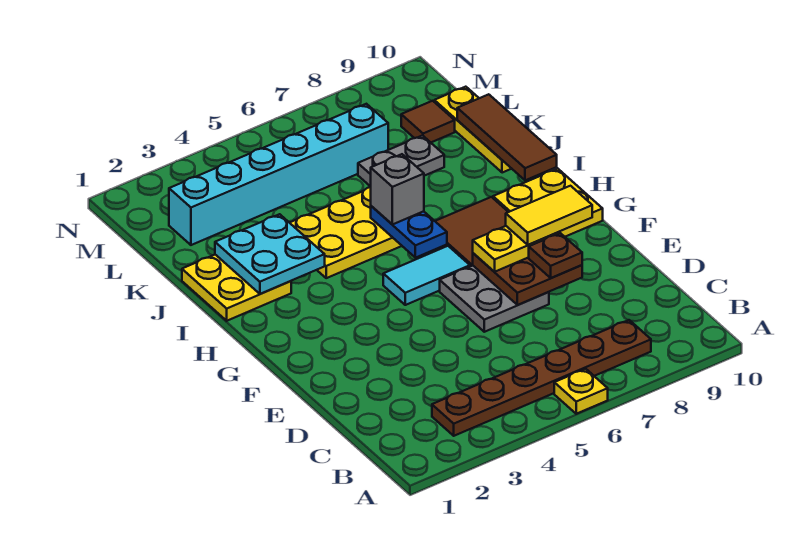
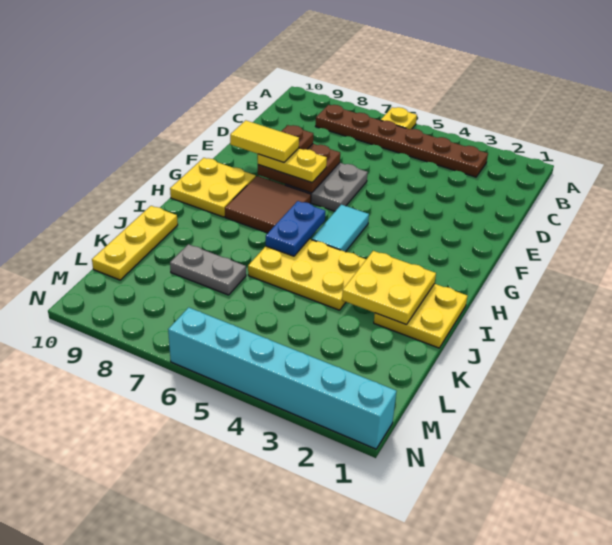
cyan 1x2 tile [383,246,470,305] -> cyan 1x2 tile turned to [312,205,369,252]
cyan 2x2 plate [215,214,325,294] -> yellow 2x2 plate [342,251,436,324]
grey 1x1 brick [371,154,424,225] -> none
brown 1x3 tile [457,94,557,180] -> none
cyan 1x6 brick [169,104,388,245] -> cyan 1x6 brick moved to [168,307,397,449]
brown 1x1 tile [401,101,455,142] -> none

